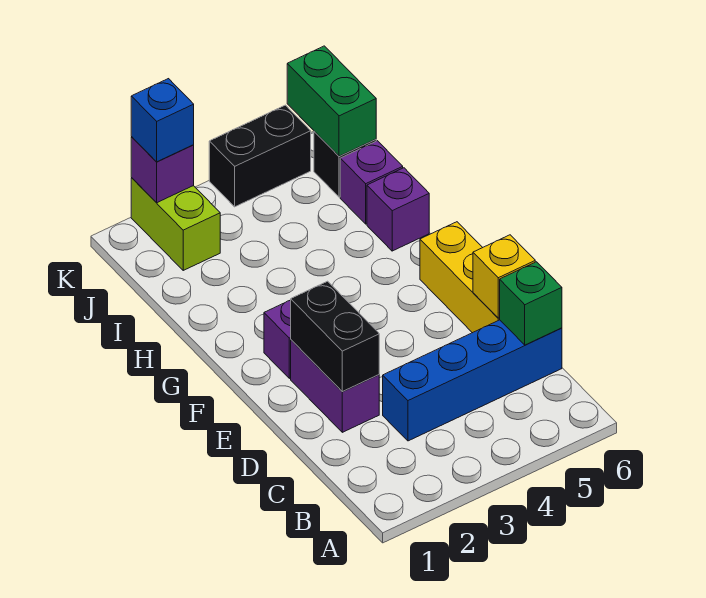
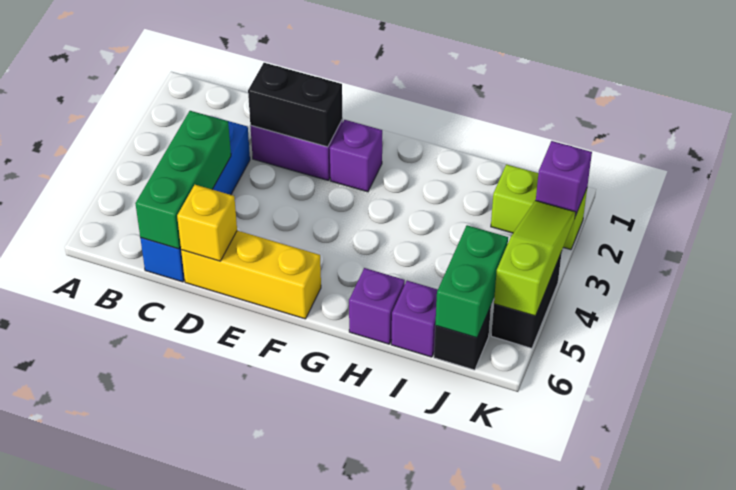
green 1x1 brick [500,262,562,345] -> green 1x3 brick [135,111,231,249]
green 1x2 brick [287,46,376,156] -> green 1x2 brick turned to [435,225,508,338]
blue 1x1 brick [131,79,194,162] -> none
none -> lime 1x3 slope [494,200,576,316]

